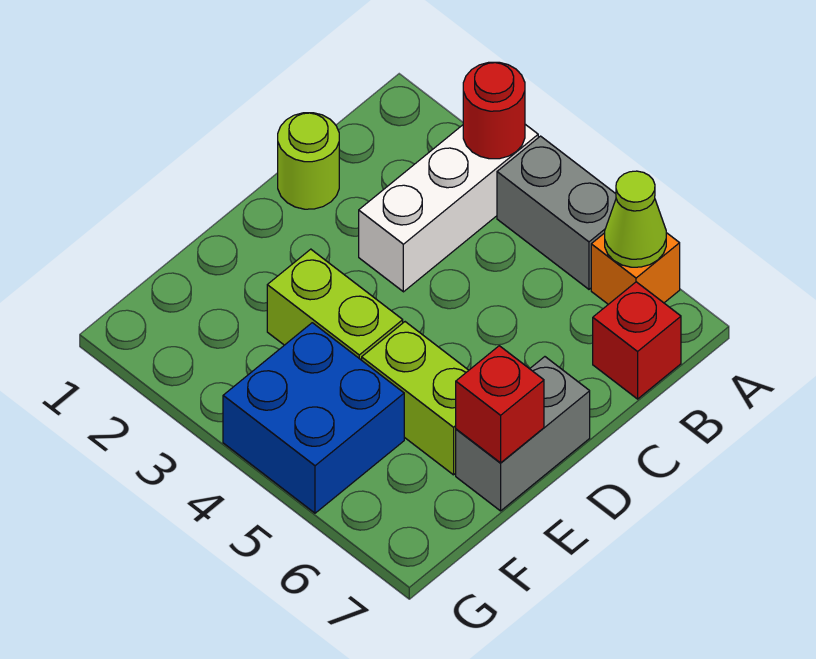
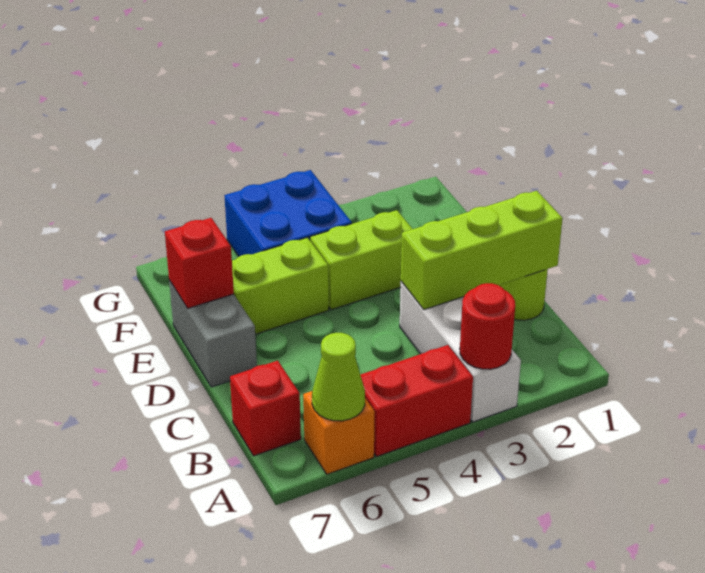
grey 1x2 brick [497,136,616,289] -> red 1x2 brick [360,345,473,457]
none -> lime 1x3 brick [401,191,563,310]

